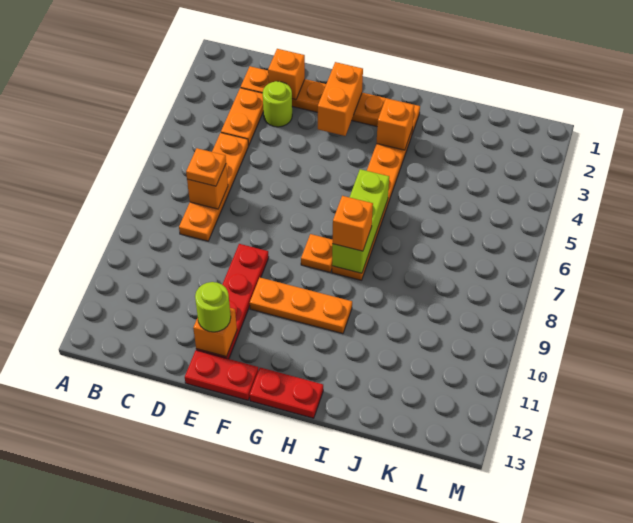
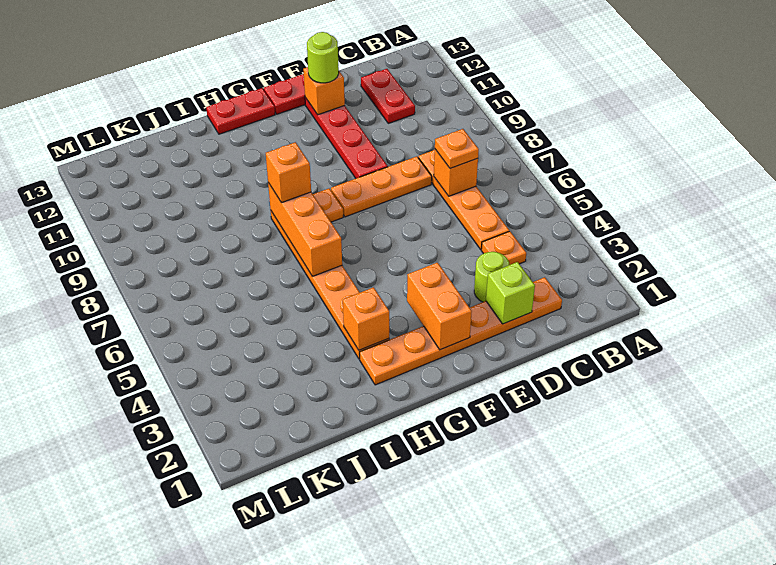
orange 1x2 plate [221,88,263,145] -> orange 1x1 plate [481,231,526,265]
none -> red 1x2 plate [361,69,415,123]
orange 1x1 brick [268,49,305,100] -> lime 1x1 brick [486,262,535,324]
orange 1x3 plate [250,278,352,334] -> orange 1x3 plate moved to [331,156,432,217]
lime 1x3 brick [332,169,389,273] -> orange 1x3 brick [268,183,342,276]

